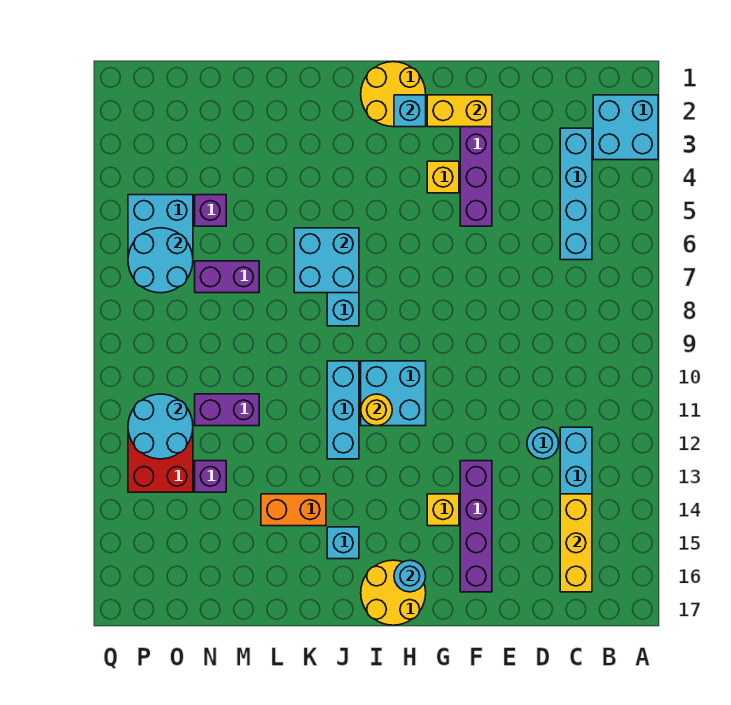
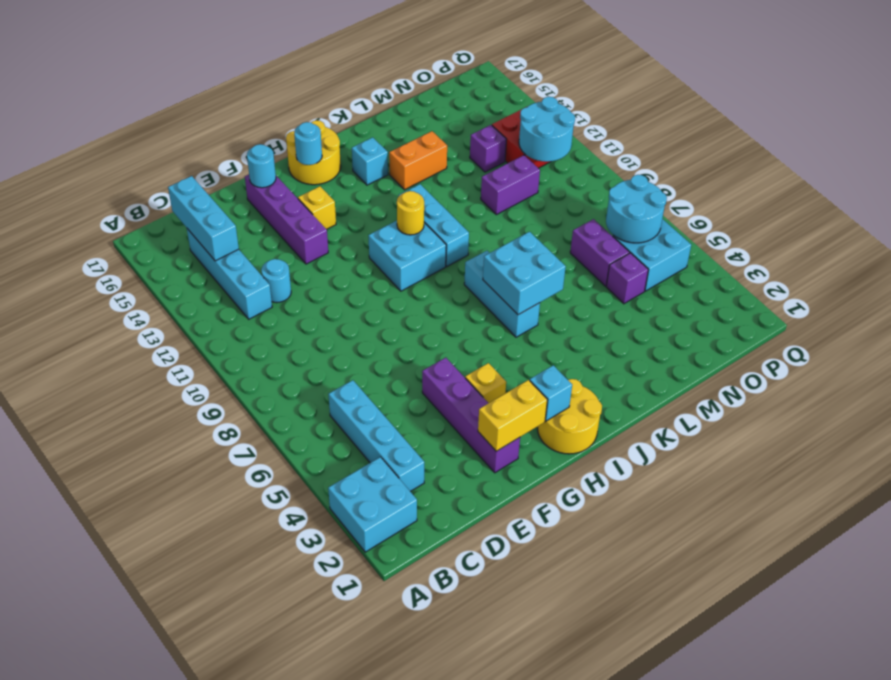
yellow 1x3 brick [560,494,592,592] -> cyan 1x3 brick [168,176,239,261]
none -> cyan 1x1 round brick [247,144,276,188]
purple 1x2 brick [195,261,259,293] -> purple 1x2 brick turned to [570,219,629,286]

